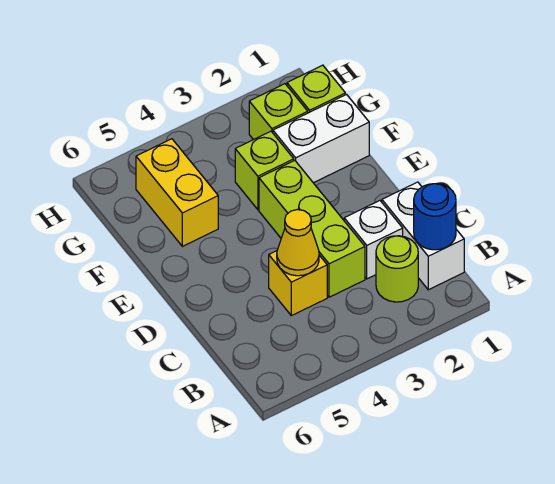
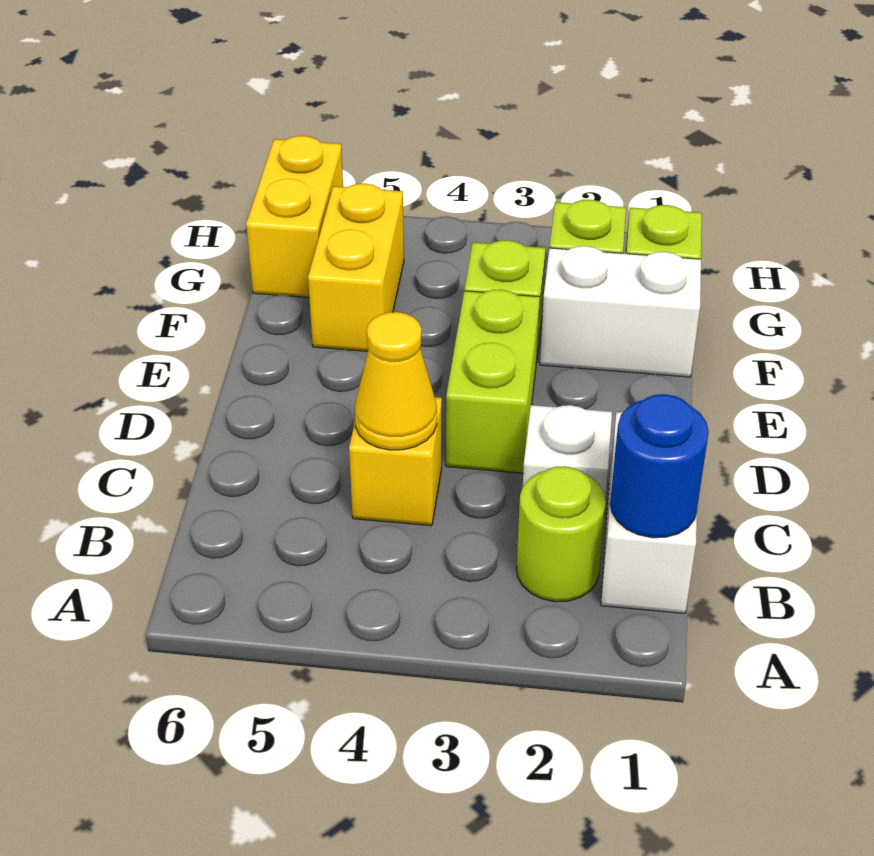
lime 1x3 brick [259,160,365,297] -> lime 1x2 brick [446,289,540,473]
none -> yellow 1x2 brick [246,136,343,298]

